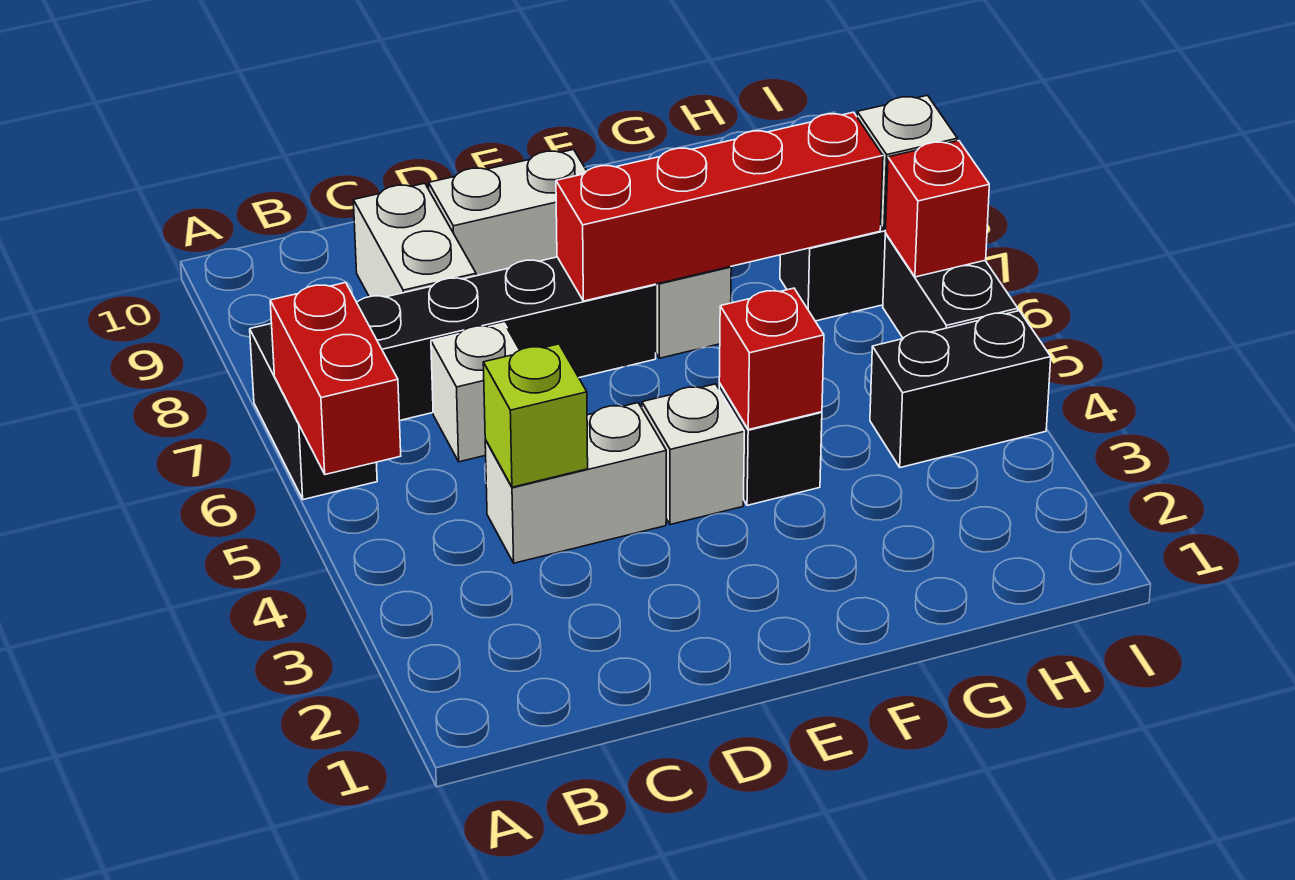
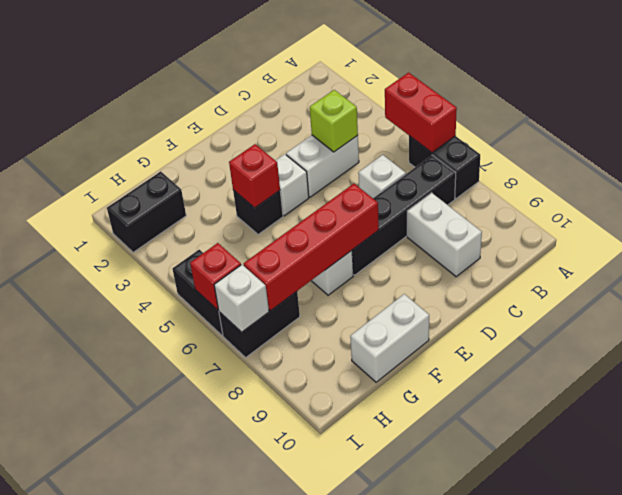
white 1x2 brick [429,150,586,276] -> white 1x2 brick moved to [350,294,429,382]
black 1x2 brick [870,311,1051,467] -> black 1x2 brick moved to [107,171,186,252]

